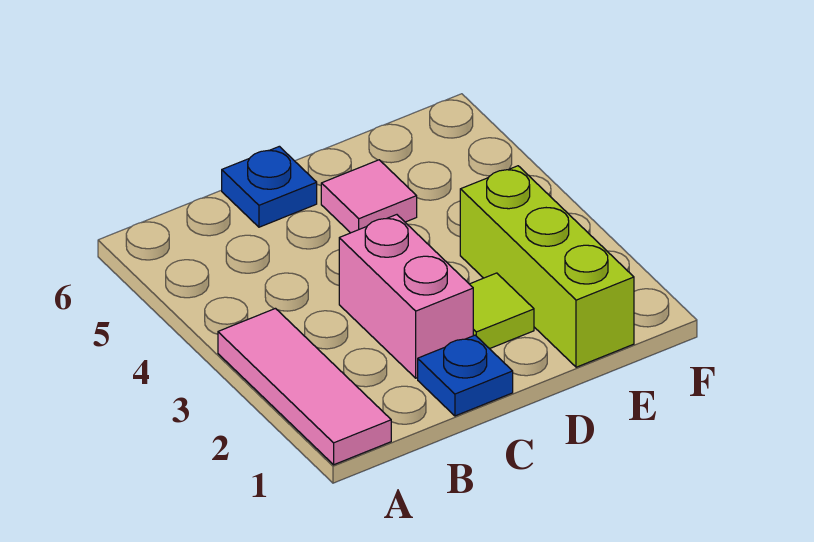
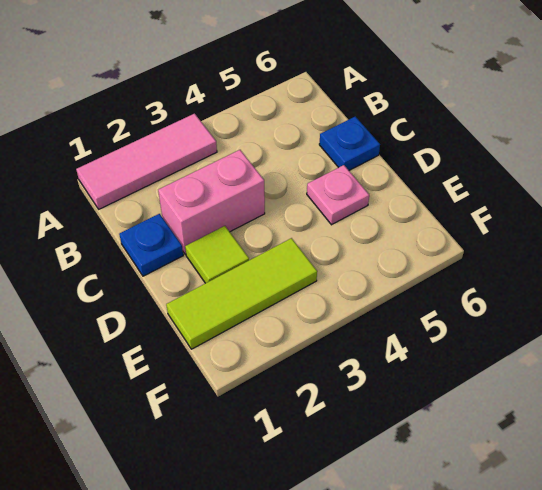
pink 1x1 tile [321,160,417,233] -> pink 1x1 plate [307,165,369,225]
lime 1x3 brick [460,166,634,367] -> lime 1x3 tile [166,238,317,349]

